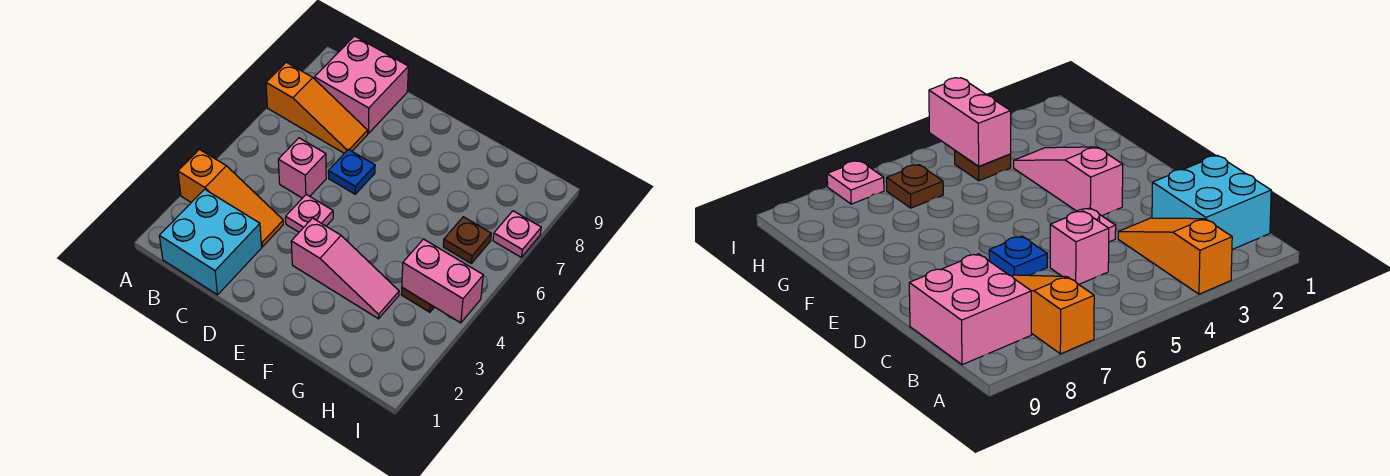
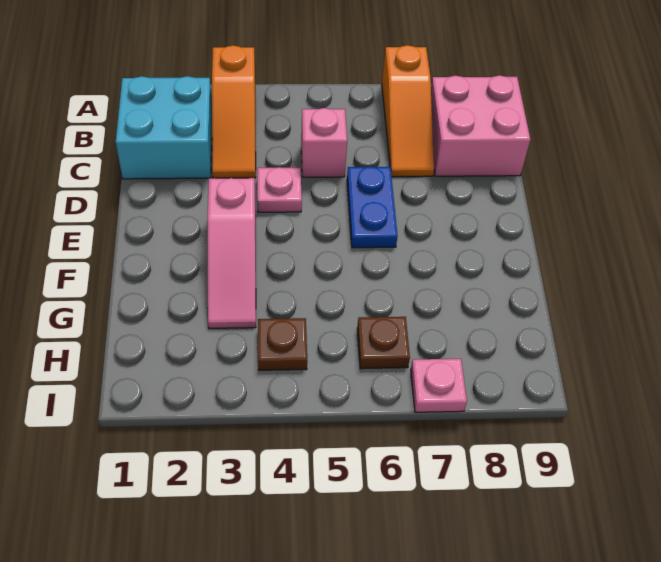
blue 1x1 plate [328,149,375,194] -> blue 1x2 plate [347,167,398,248]
pink 1x2 brick [402,239,483,323] -> none

